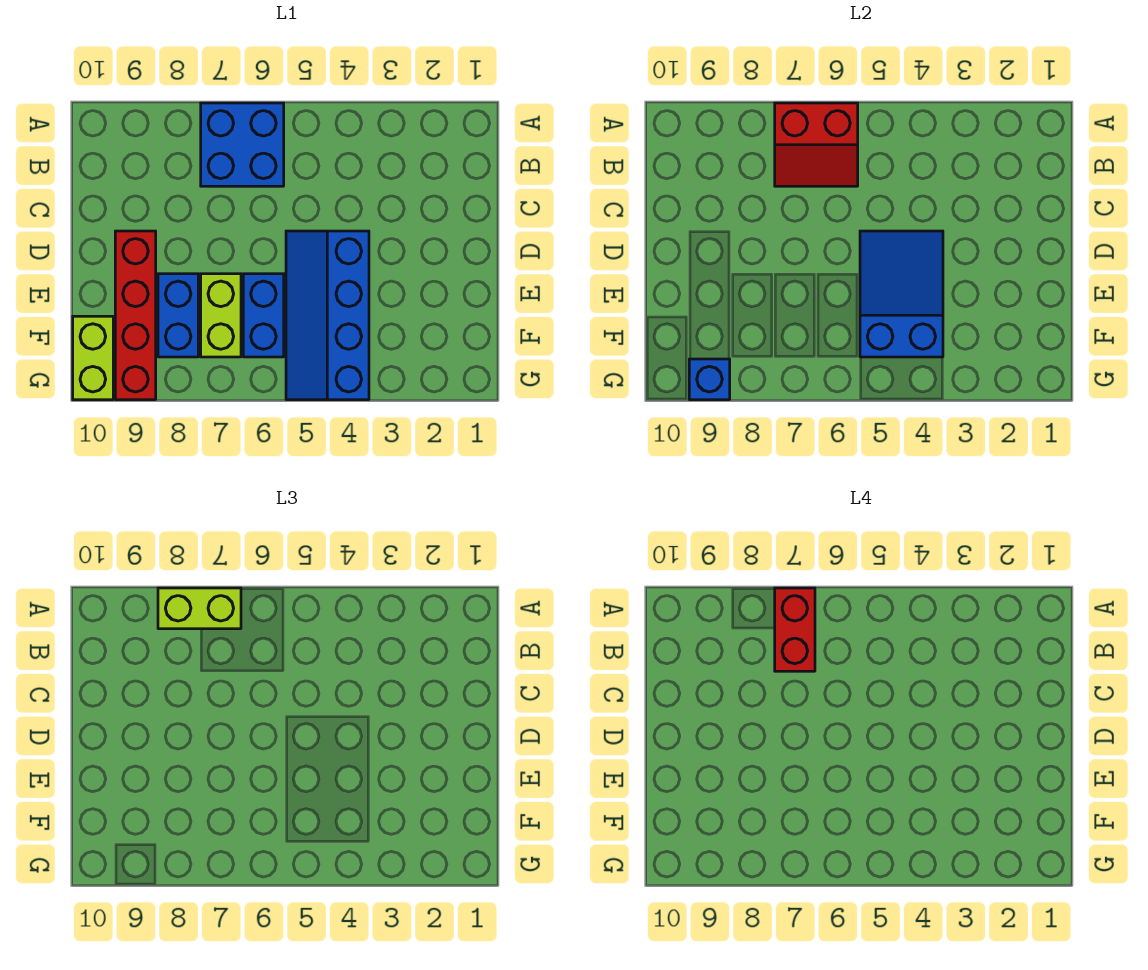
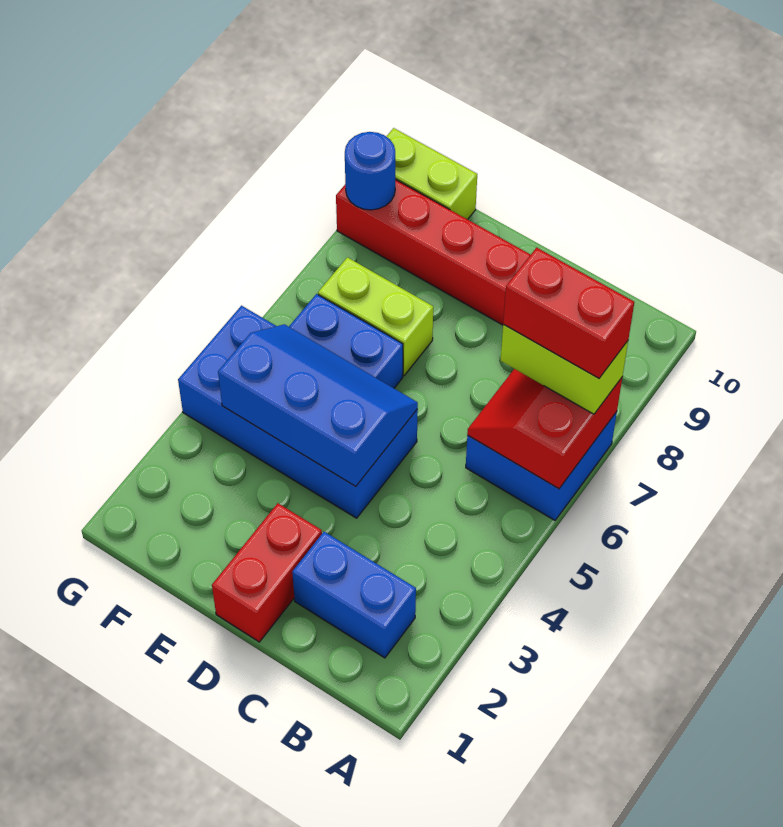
lime 1x2 brick [158,588,241,629] -> lime 1x2 brick turned to [500,324,628,414]
none -> red 1x2 brick [212,503,322,642]
blue 2x4 slope [286,231,369,400] -> blue 2x4 brick [178,306,418,518]
blue 2x3 slope [860,231,943,357] -> blue 2x3 slope turned to [218,324,418,486]
blue 1x2 brick [158,274,198,357] -> blue 1x2 brick moved to [292,532,416,658]
blue 1x1 brick [689,359,730,400] -> blue 1x1 round brick [345,132,395,210]

